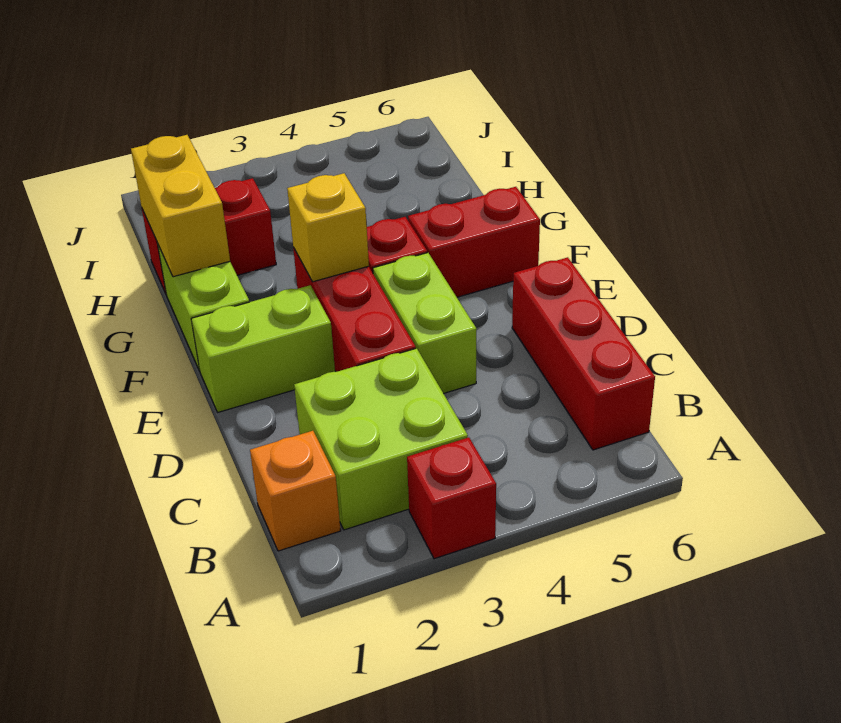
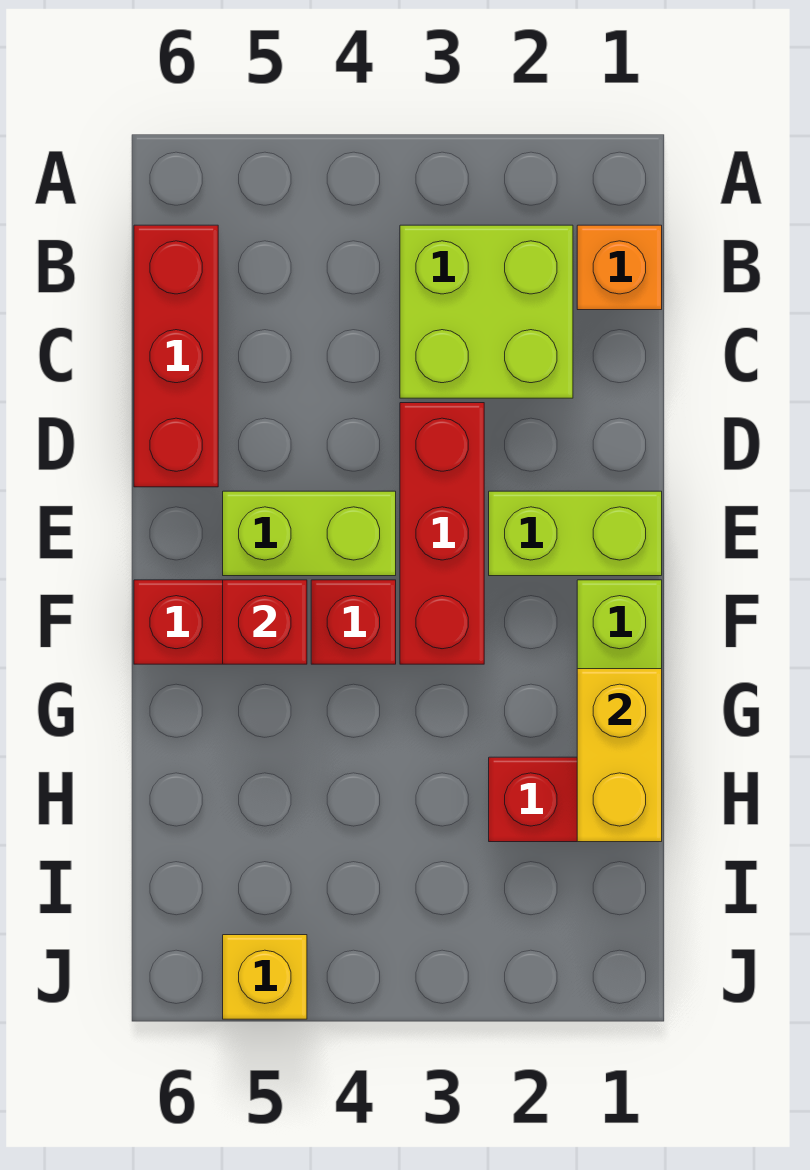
red 1x1 brick [407,437,496,559] -> red 1x1 brick moved to [223,580,307,664]
lime 1x2 brick [373,253,477,393] -> lime 1x2 brick turned to [223,491,396,576]
yellow 1x1 brick [287,173,369,282] -> yellow 1x1 brick moved to [223,935,307,1019]

